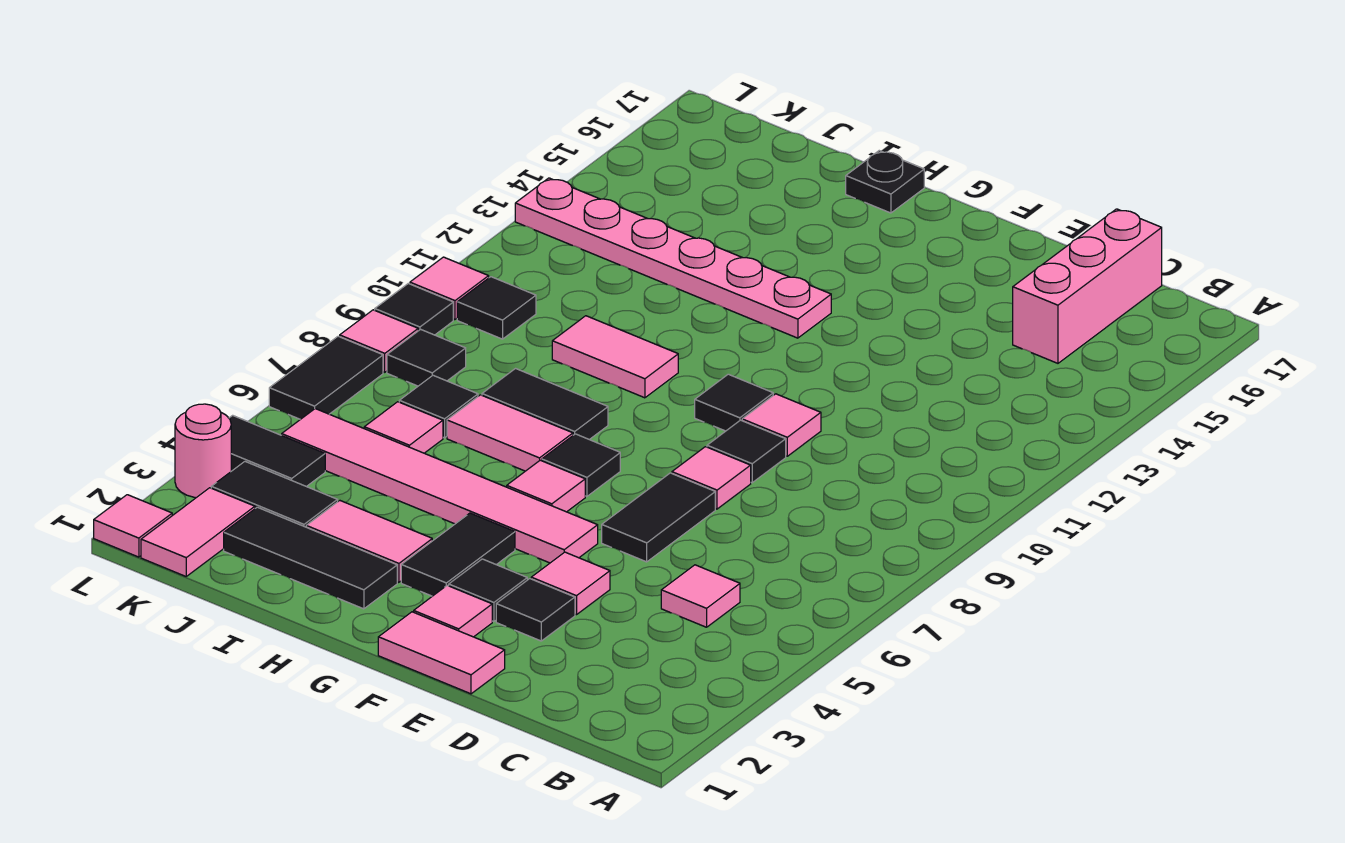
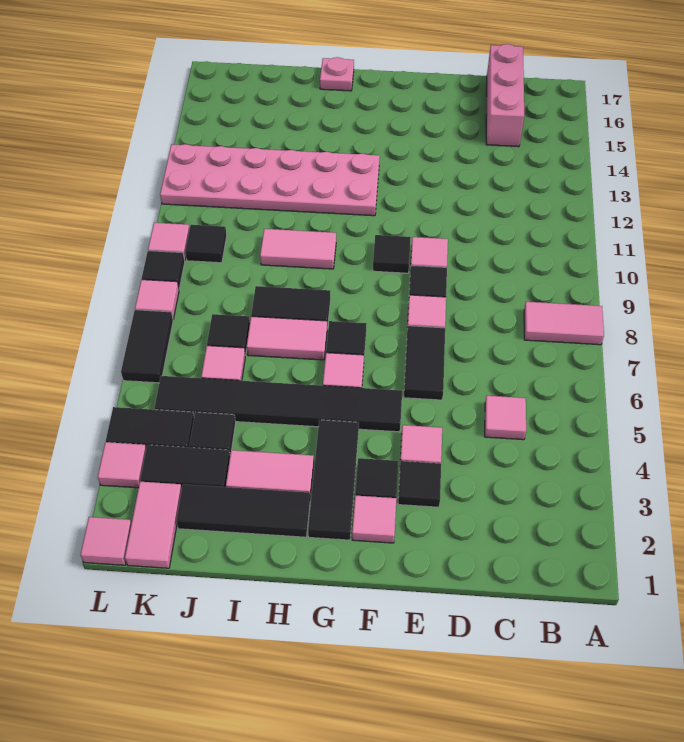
pink 1x2 tile [378,612,505,694] -> pink 1x2 tile moved to [524,302,604,345]
pink 1x6 tile [282,409,598,563] -> black 1x6 tile [154,376,402,432]
black 1x2 tile [401,513,515,596] -> black 1x3 tile [308,420,359,540]
pink 1x6 plate [515,178,831,338] -> pink 2x6 plate [160,144,380,216]
black 1x1 plate [846,151,924,213] -> pink 1x1 plate [320,57,354,91]
black 1x1 tile [387,329,466,386] -> black 1x1 tile moved to [189,412,236,454]
pink 1x1 round brick [175,404,231,498] -> pink 1x1 tile [98,442,146,488]

